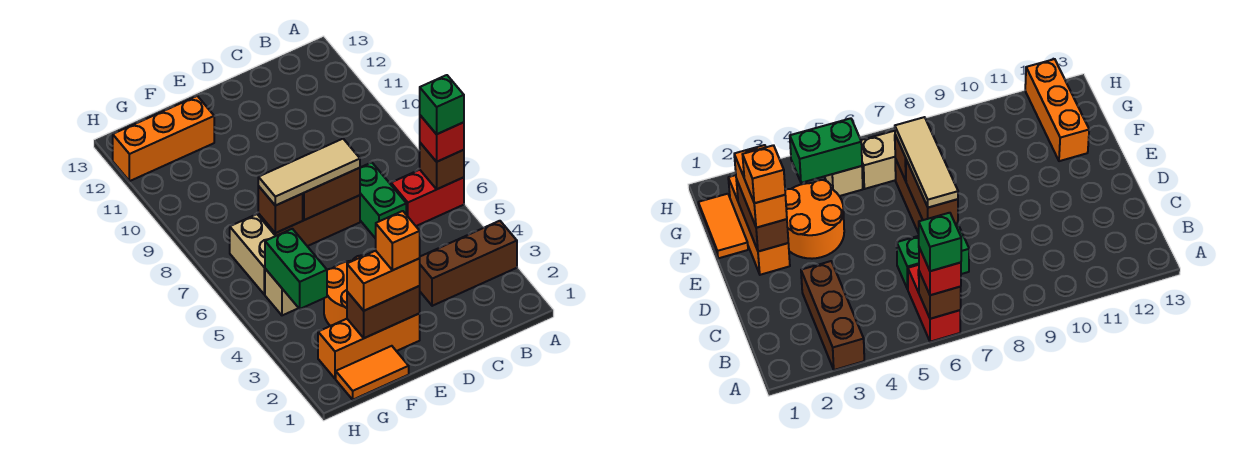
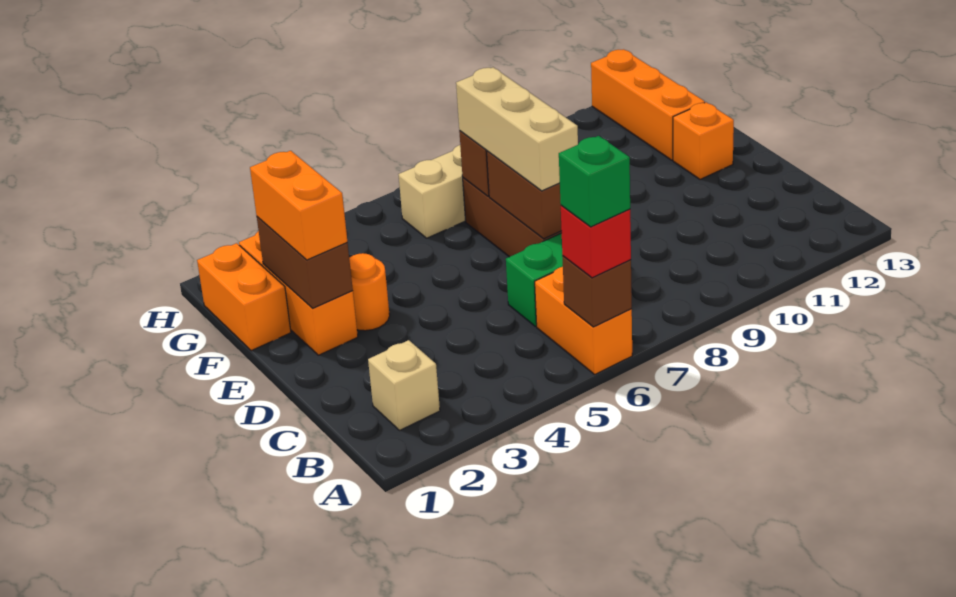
brown 1x3 brick [420,221,517,306] -> none
red 1x2 brick [391,170,464,226] -> orange 1x2 brick [535,267,632,374]
tan 1x3 tile [258,139,360,206] -> tan 1x3 brick [456,67,578,191]
orange 1x1 brick [376,211,420,270] -> orange 1x1 brick moved to [673,102,734,179]
orange 2x2 round brick [324,255,364,326] -> orange 1x1 round brick [349,253,390,331]
orange 1x2 tile [336,346,409,400] -> orange 1x2 brick [197,243,291,351]
green 1x2 brick [265,229,327,309] -> none
tan 1x1 brick [265,269,298,315] -> tan 1x1 brick moved to [368,340,440,431]

